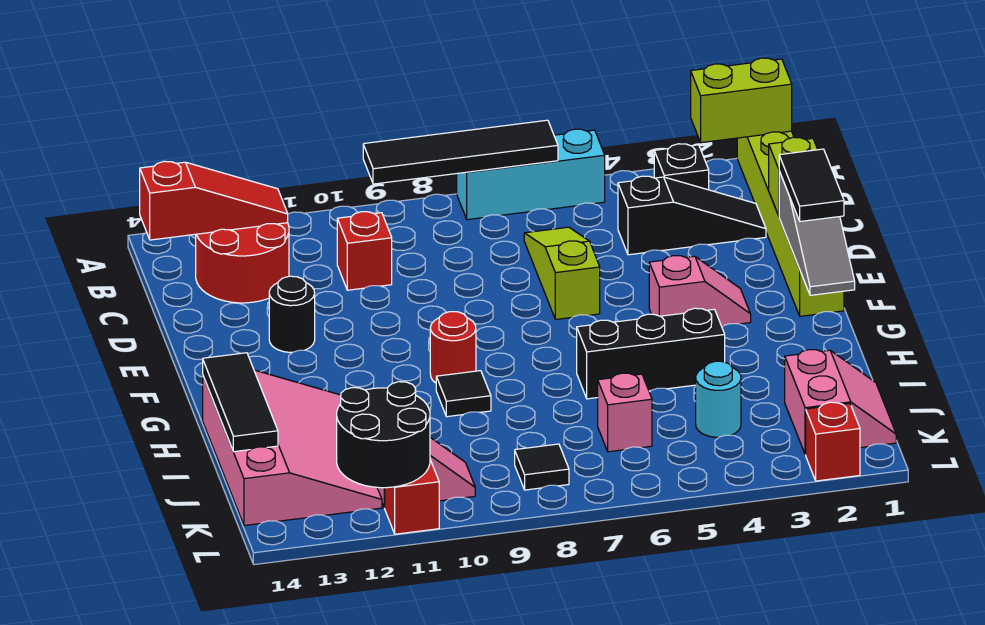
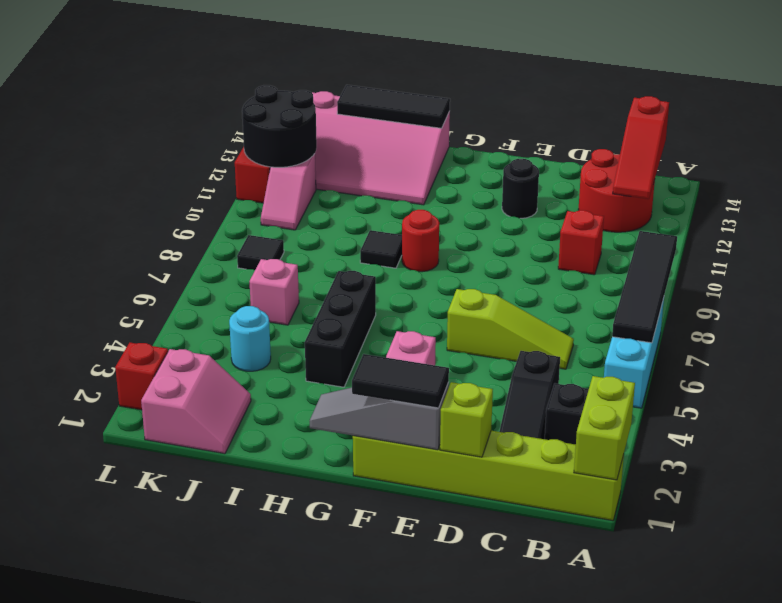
pink 2x2 slope [785,350,896,455] -> pink 2x2 slope turned to [141,349,251,454]

